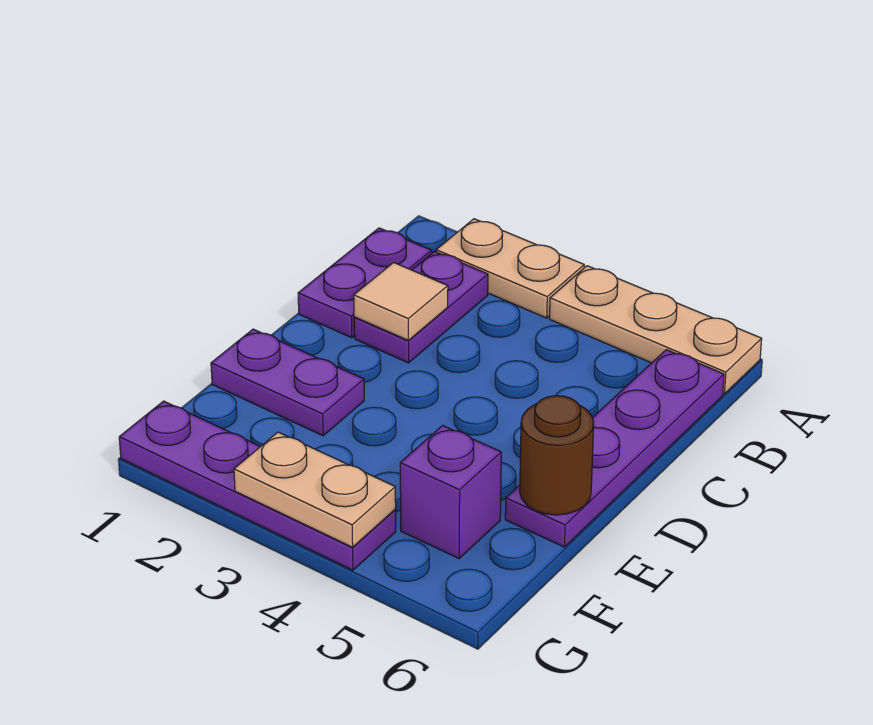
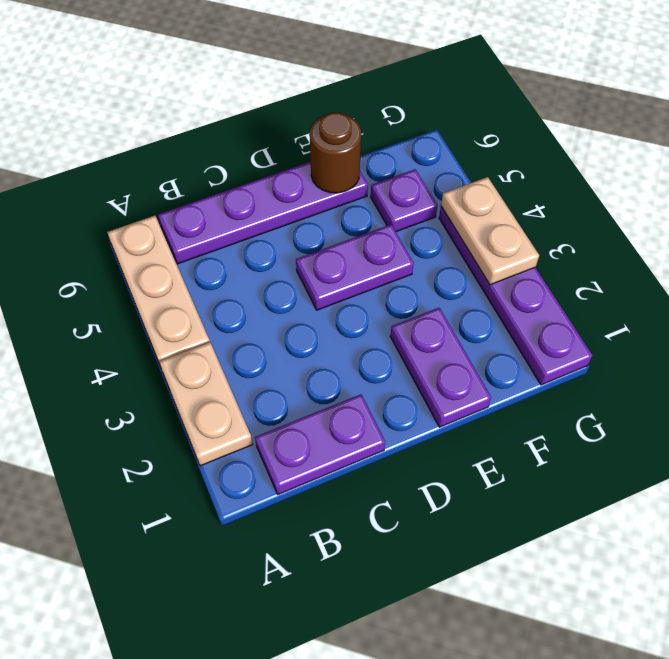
purple 1x2 plate [354,251,488,363] -> purple 1x2 plate moved to [296,225,414,310]
tan 1x1 tile [354,262,448,341] -> none
purple 1x1 brick [400,425,501,558] -> purple 1x1 plate [371,169,437,232]

